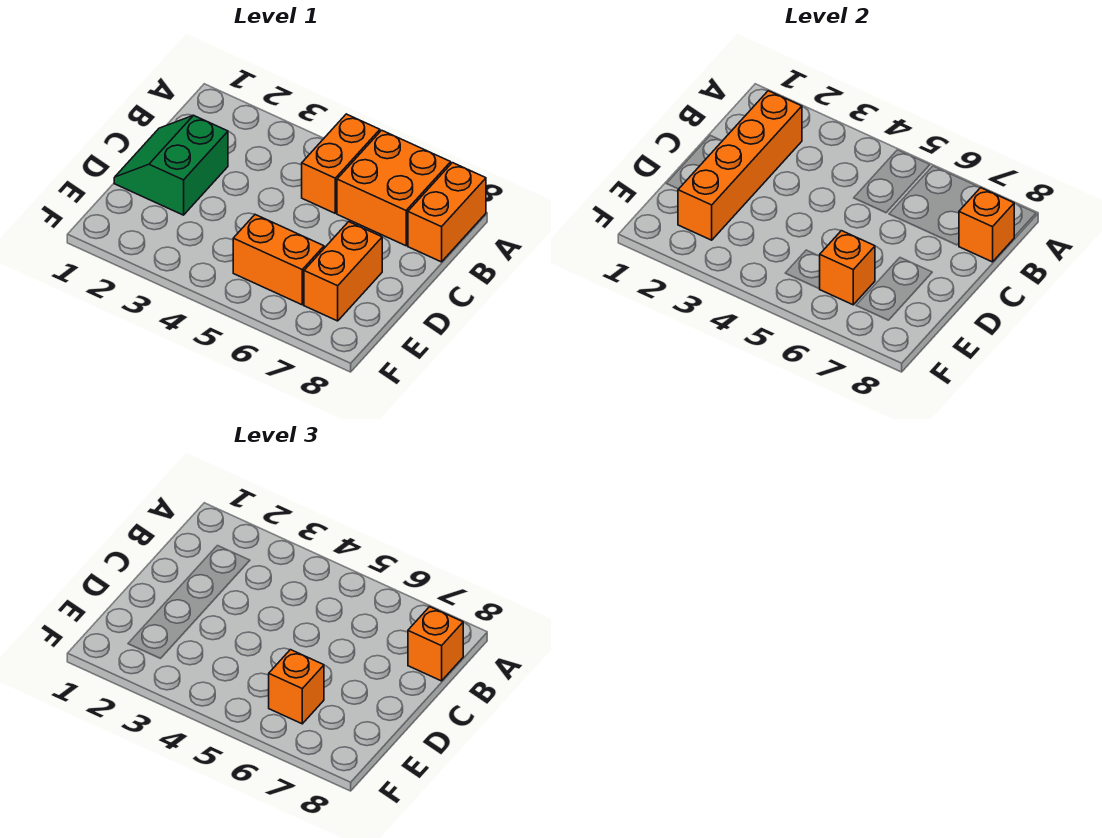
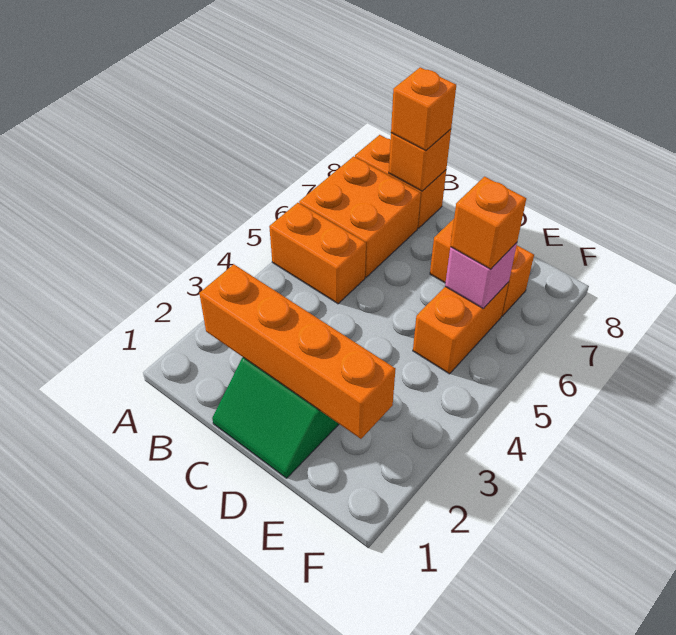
orange 1x1 brick [820,231,875,305] -> pink 1x1 brick [445,243,517,309]

